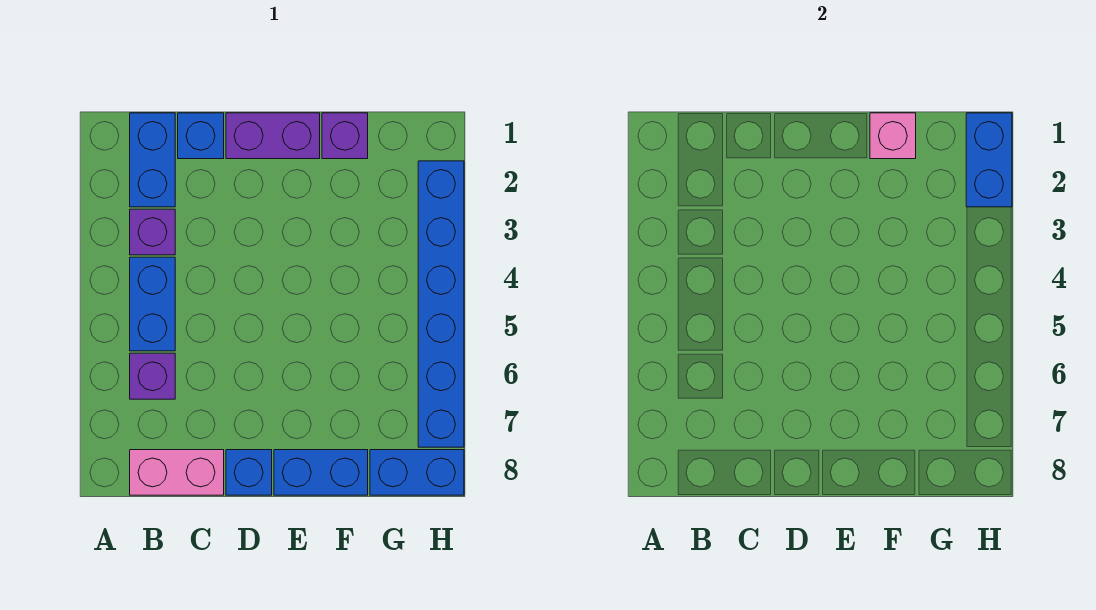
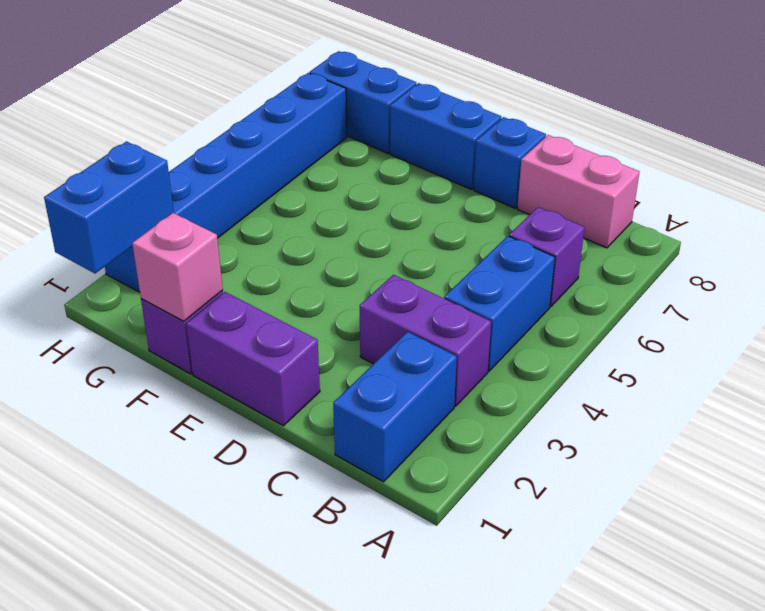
purple 1x1 brick [130,209,175,255] -> purple 1x2 brick [360,275,491,406]
blue 1x1 brick [178,113,224,159] -> none

